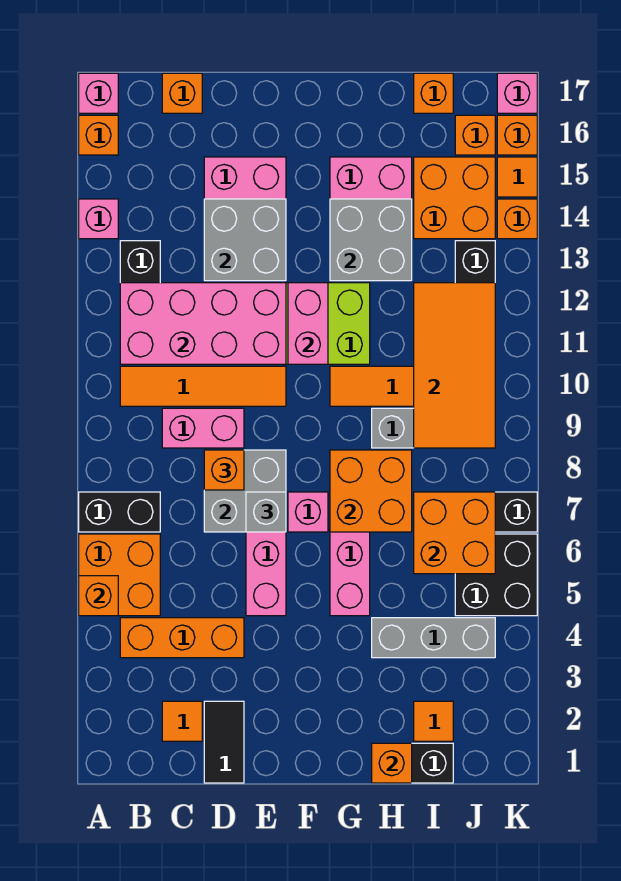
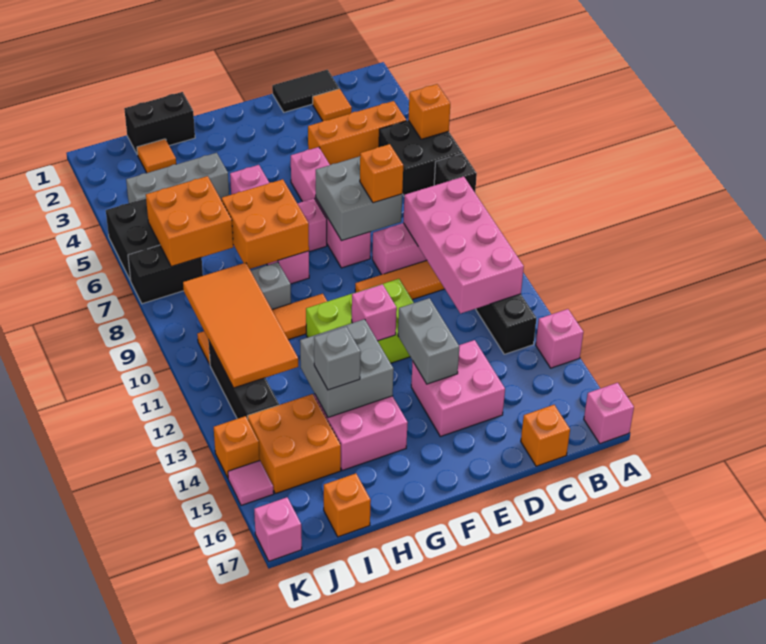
orange 2x2 brick [79,534,160,616] -> black 2x2 brick [379,120,463,195]
black 1x2 brick [79,492,160,532] -> black 1x1 brick [434,153,477,192]
orange 1x1 brick [79,115,118,155] -> none
pink 2x4 brick [120,283,286,364] -> pink 2x4 brick turned to [403,177,524,314]
black 1x2 tile [204,701,244,783] -> black 1x2 tile turned to [272,70,339,112]
grey 2x2 brick [204,199,286,281] -> grey 1x2 brick [398,298,459,384]
grey 1x1 brick [246,492,286,532] -> grey 1x1 brick moved to [314,327,361,390]
pink 1x2 brick [288,283,328,364] -> pink 1x1 brick [352,284,397,341]
orange 1x1 brick [372,743,412,783] -> none
orange 1x1 brick [455,115,495,155] -> none
orange 1x1 tile [497,157,537,197] -> pink 1x1 tile [228,461,274,505]
orange 1x1 brick [497,115,537,155] -> none

